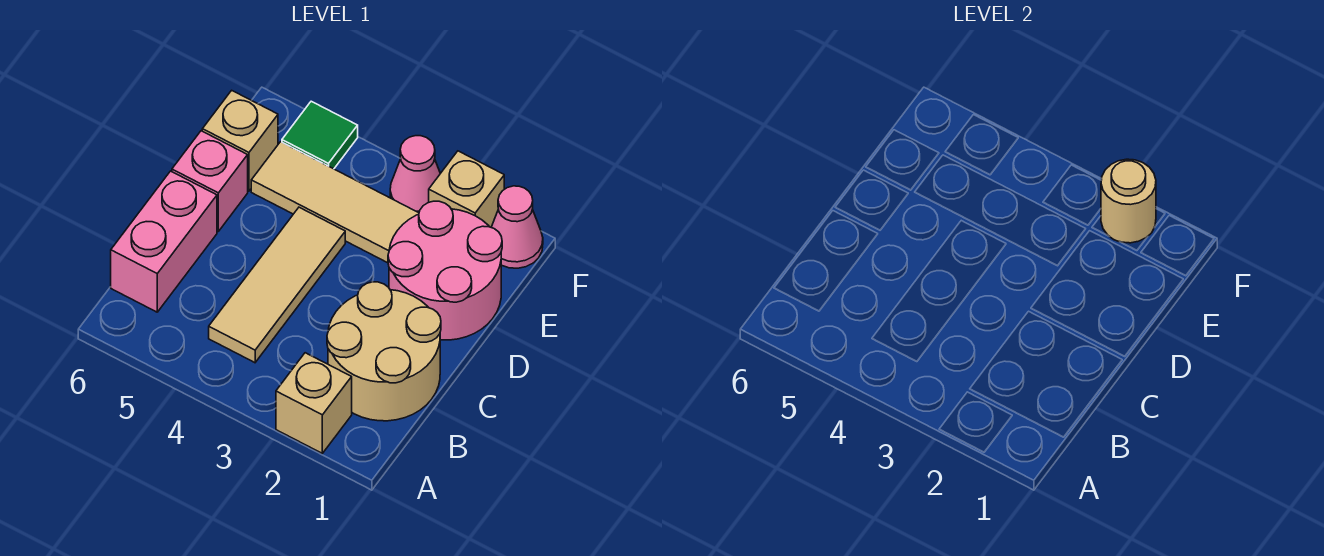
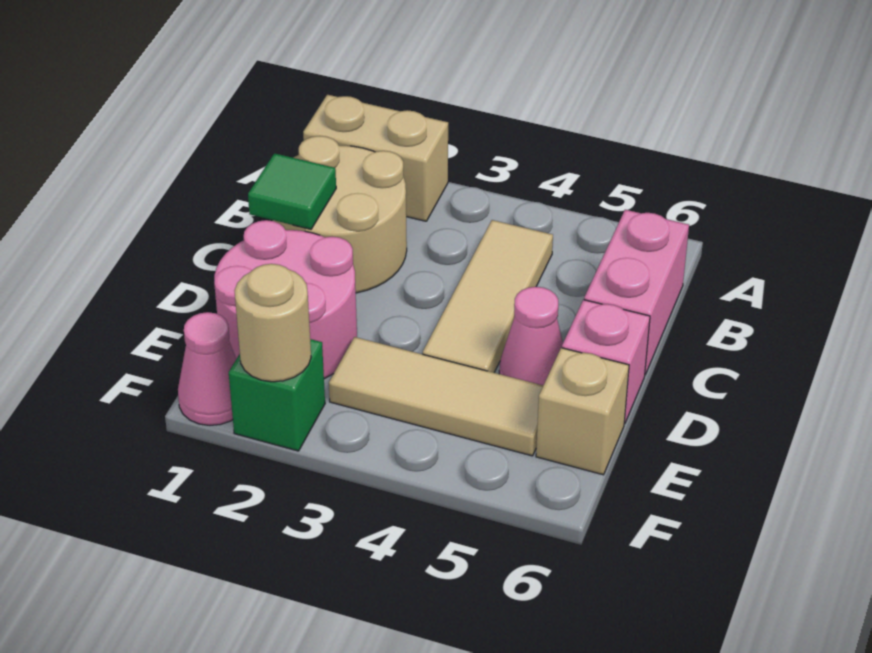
tan 1x1 brick [276,353,352,453] -> tan 1x2 brick [303,95,448,221]
tan 1x1 brick [429,151,504,227] -> green 1x1 brick [229,339,325,451]
pink 1x1 cone [390,136,440,213] -> pink 1x1 cone moved to [499,287,563,385]
green 1x1 tile [282,101,358,169] -> green 1x1 tile moved to [248,153,336,229]

